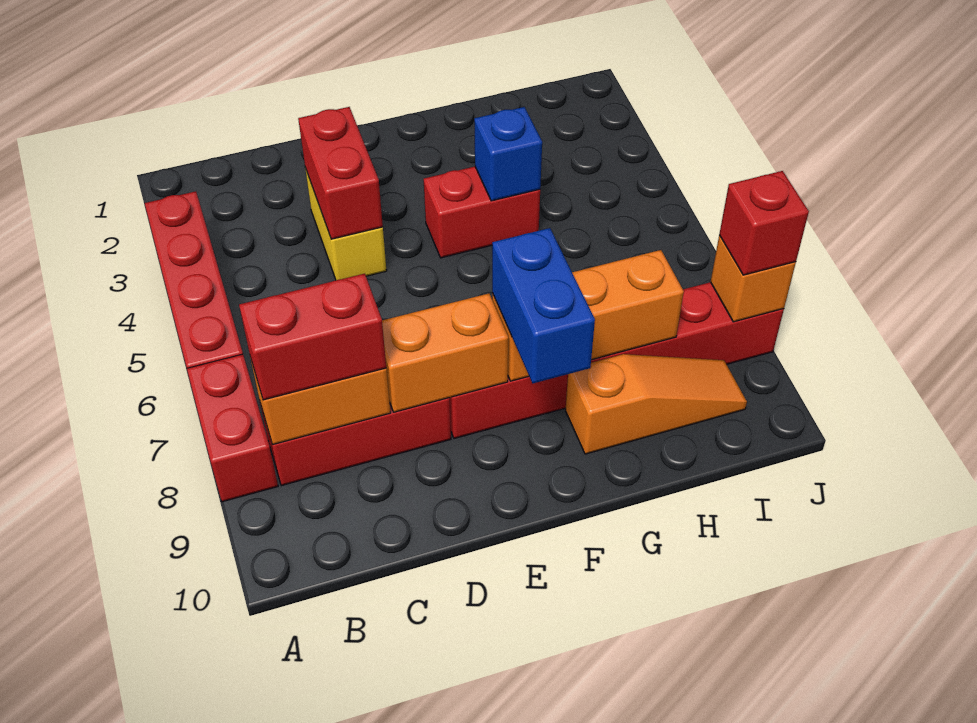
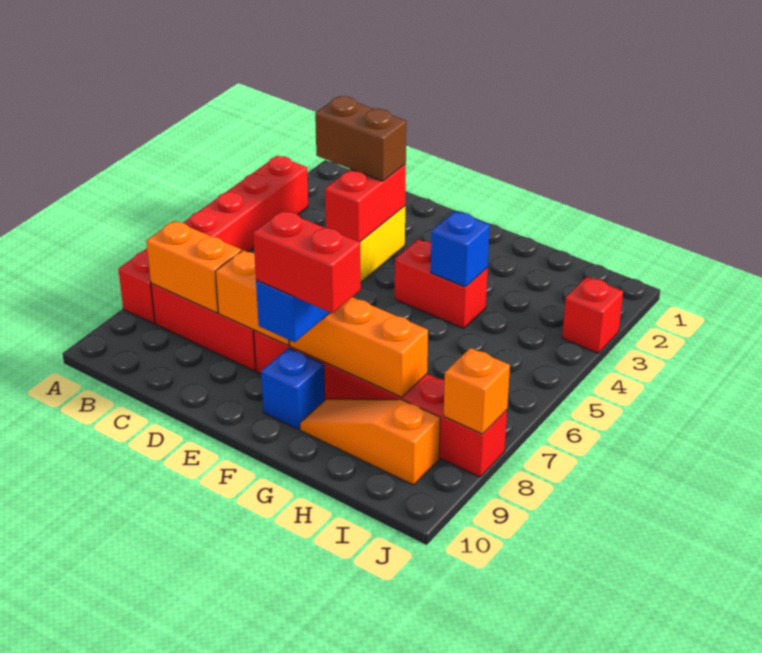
red 1x2 brick [239,274,386,400] -> red 1x2 brick moved to [253,210,361,313]
none -> brown 1x2 brick [315,96,406,181]
none -> blue 1x1 brick [261,348,325,429]
orange 1x3 slope [565,354,747,454] -> orange 1x3 slope turned to [300,399,440,485]
red 1x1 brick [719,171,809,275] -> red 1x1 brick moved to [562,277,623,353]

